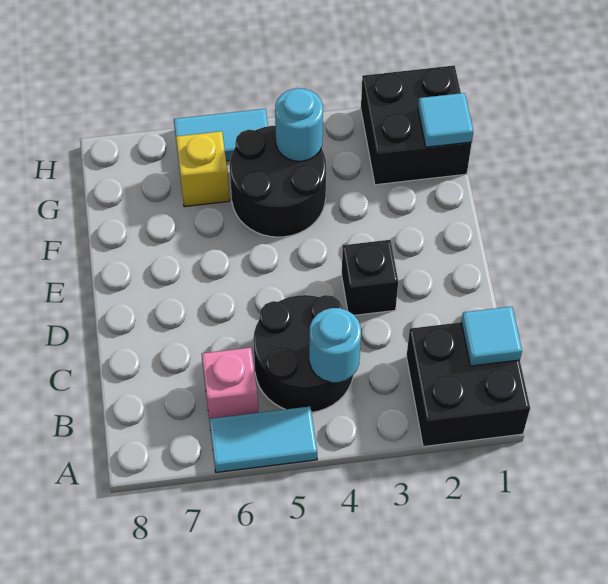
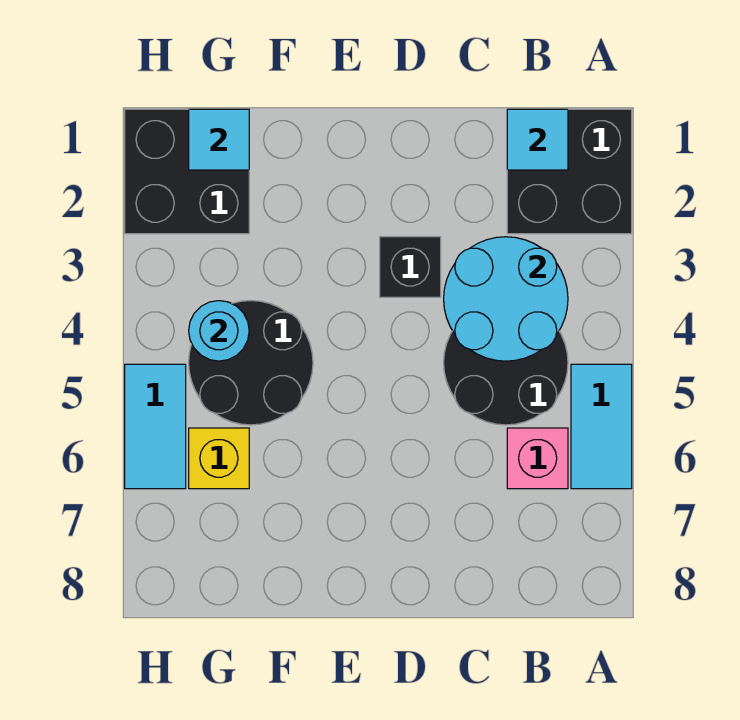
cyan 1x1 round brick [309,308,361,382] -> cyan 2x2 round brick [444,237,568,361]

